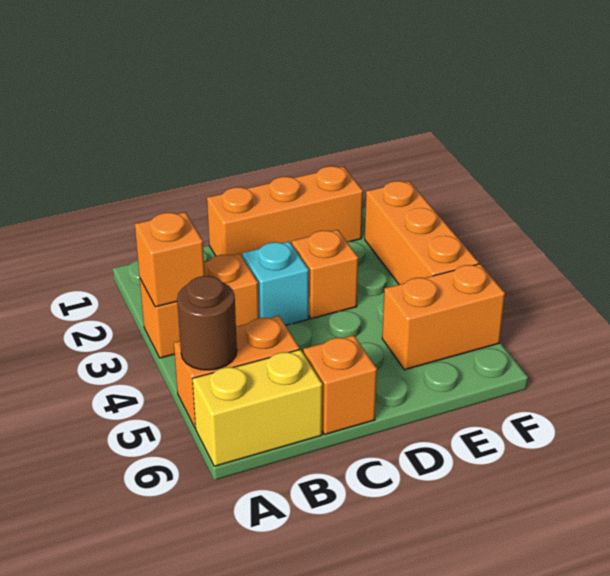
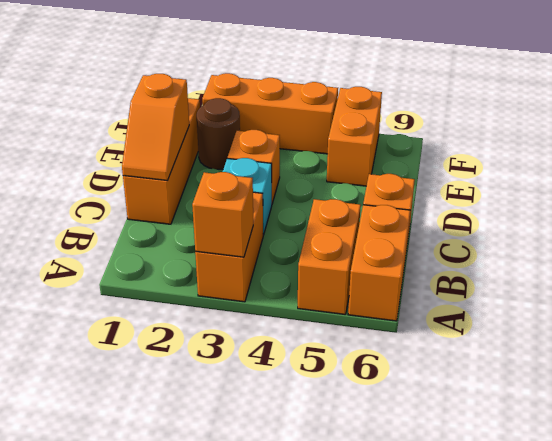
brown 1x1 round brick [177,276,237,370] -> brown 1x1 round brick moved to [197,98,240,169]
yellow 1x2 brick [193,350,322,466] -> orange 1x2 brick [348,205,410,321]
none -> orange 1x2 slope [122,74,189,181]

